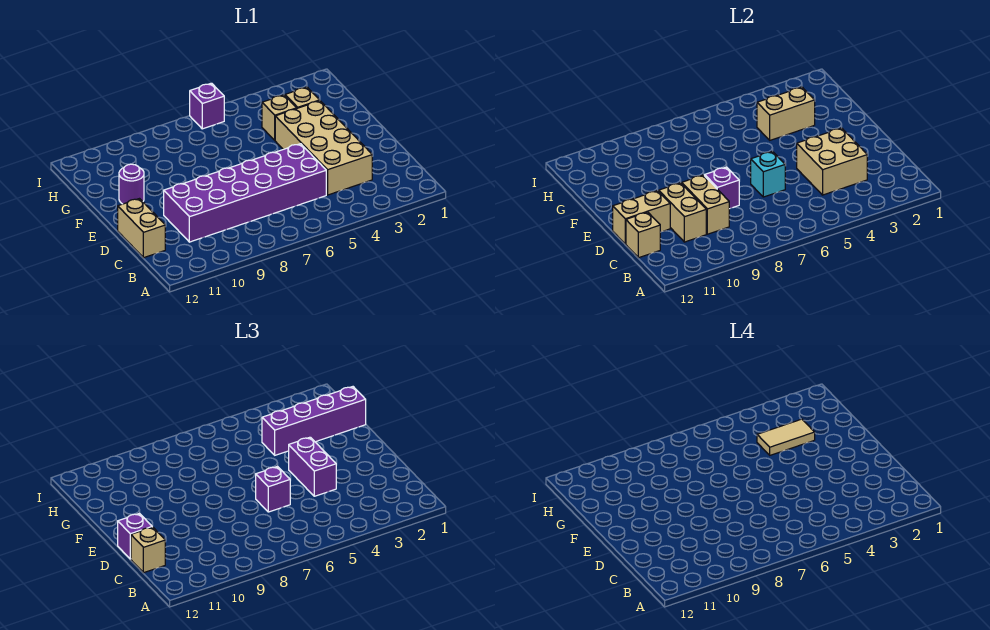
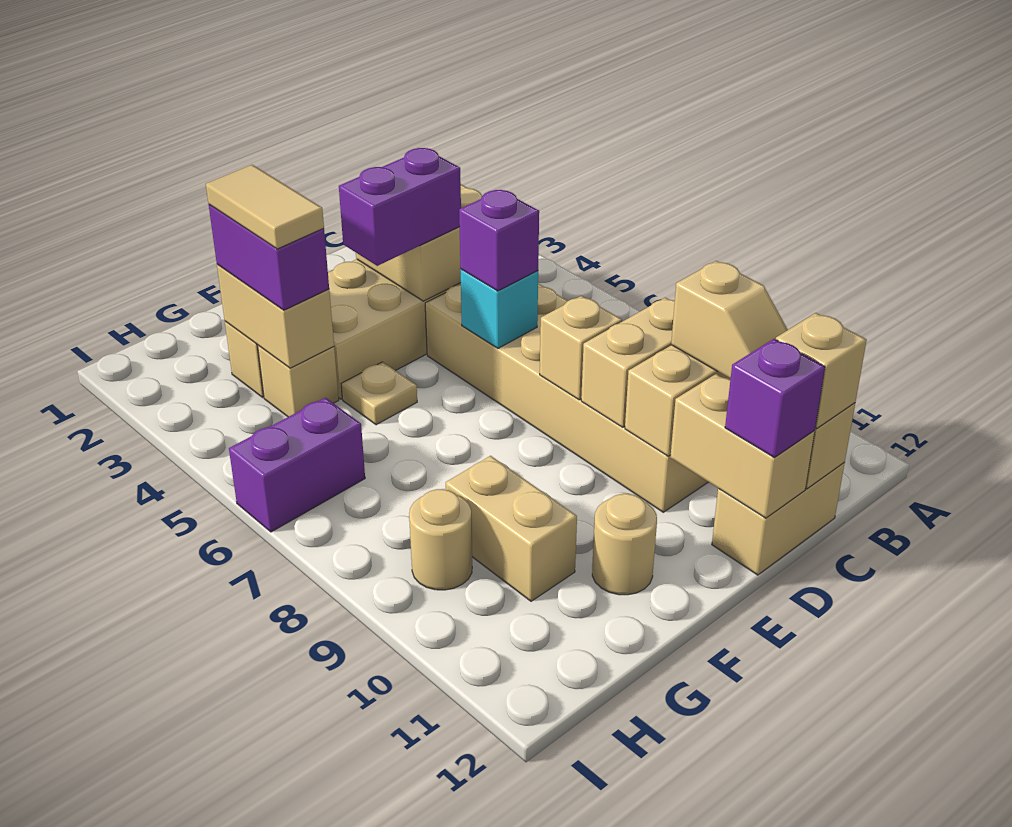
purple 2x6 brick [164,144,326,242] -> tan 2x6 brick [425,283,708,512]
none -> tan 1x2 slope [671,261,788,379]
purple 1x1 brick [705,167,739,209] -> tan 1x1 brick [540,296,622,400]
none -> tan 1x1 plate [341,362,417,425]
purple 1x1 round brick [119,164,144,204] -> tan 1x1 round brick [592,494,657,595]
purple 1x4 brick [262,387,366,455] -> purple 1x2 brick [209,205,329,310]
none -> tan 1x2 brick [446,456,577,601]
none -> tan 1x1 round brick [409,489,472,590]
purple 1x1 brick [190,83,224,129] -> purple 1x2 brick [229,398,365,532]

